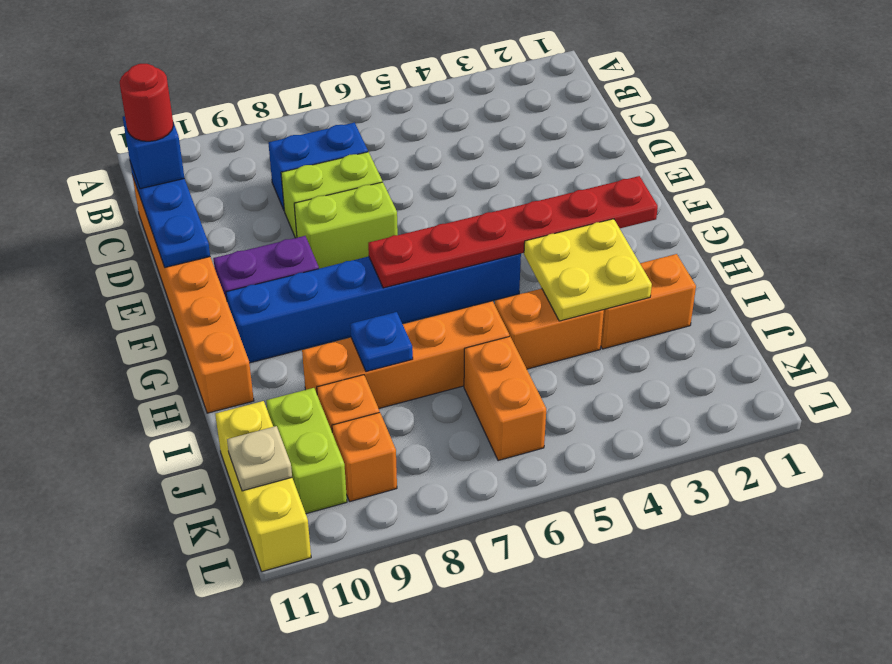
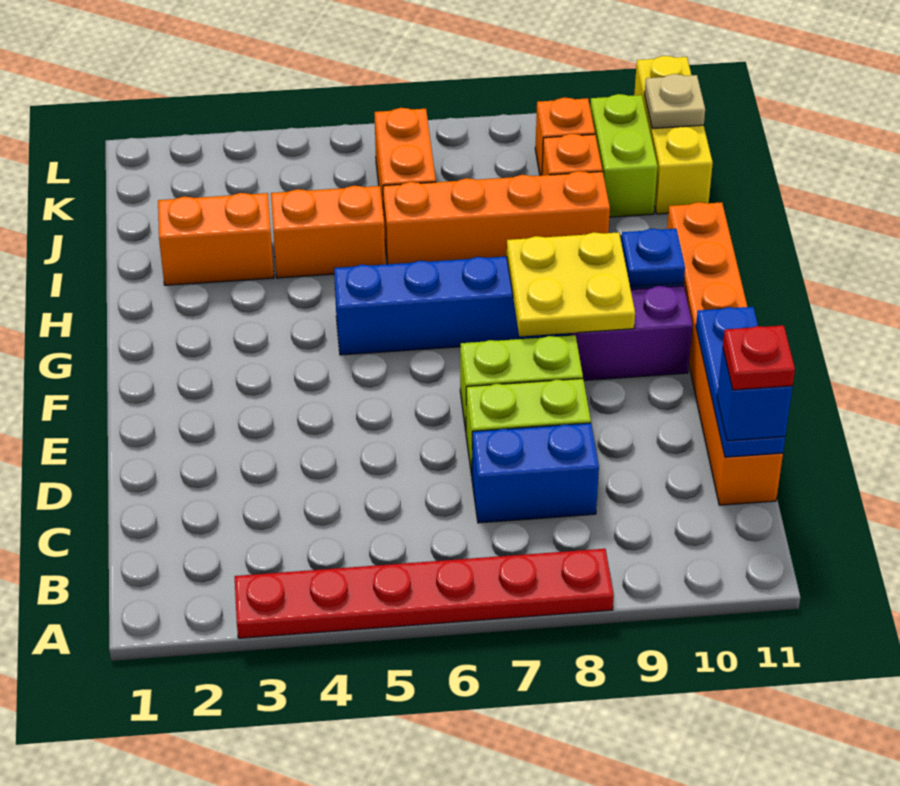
red 1x1 round brick [120,64,174,141] -> red 1x1 plate [723,325,795,390]
red 1x6 plate [368,176,658,288] -> red 1x6 plate moved to [234,549,614,638]
yellow 2x2 plate [524,219,652,321] -> yellow 2x2 plate moved to [507,232,635,337]
blue 1x1 plate [350,312,413,372] -> blue 1x1 plate moved to [621,229,685,287]

